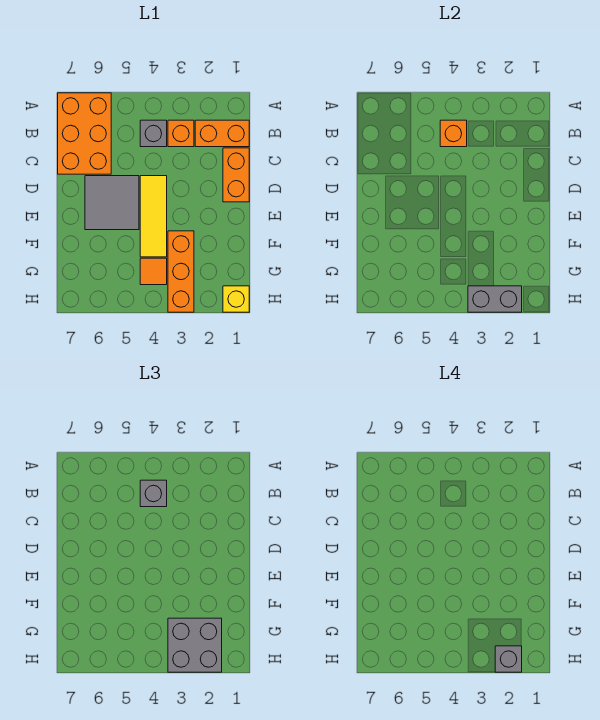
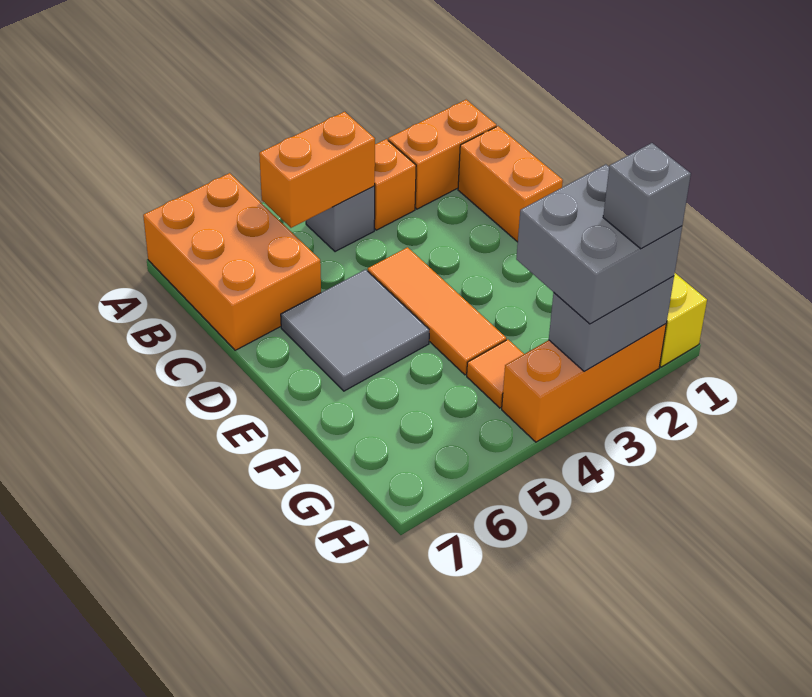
orange 1x1 brick [440,120,467,147] -> orange 1x2 brick [259,112,375,228]
grey 1x1 brick [140,480,167,507] -> none
yellow 1x3 tile [140,176,167,257] -> orange 1x3 tile [368,247,506,375]
orange 1x3 brick [168,231,194,312] -> orange 1x3 brick turned to [502,324,666,442]

